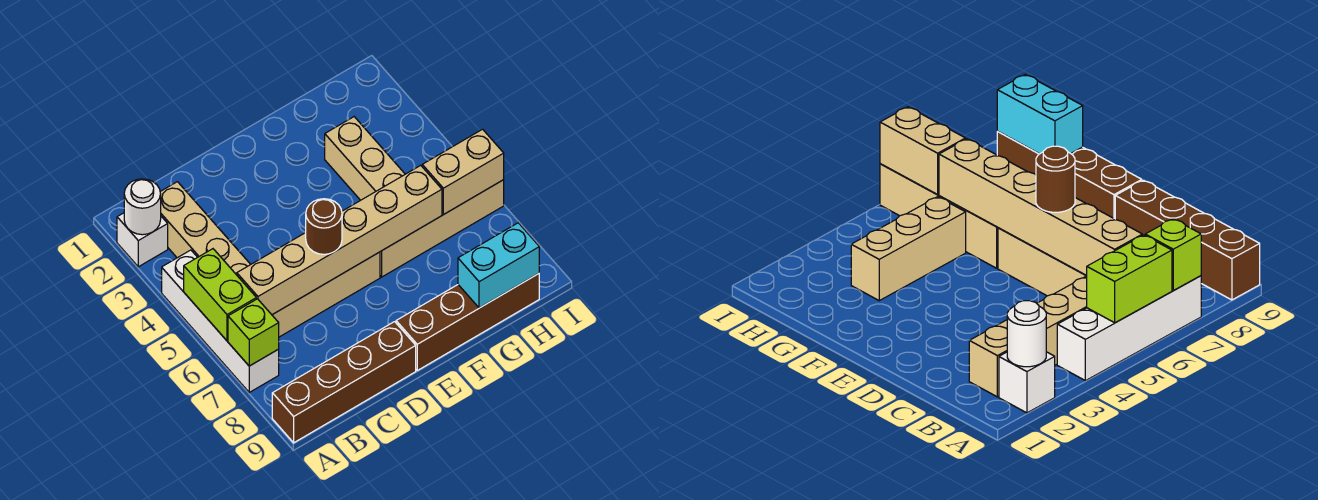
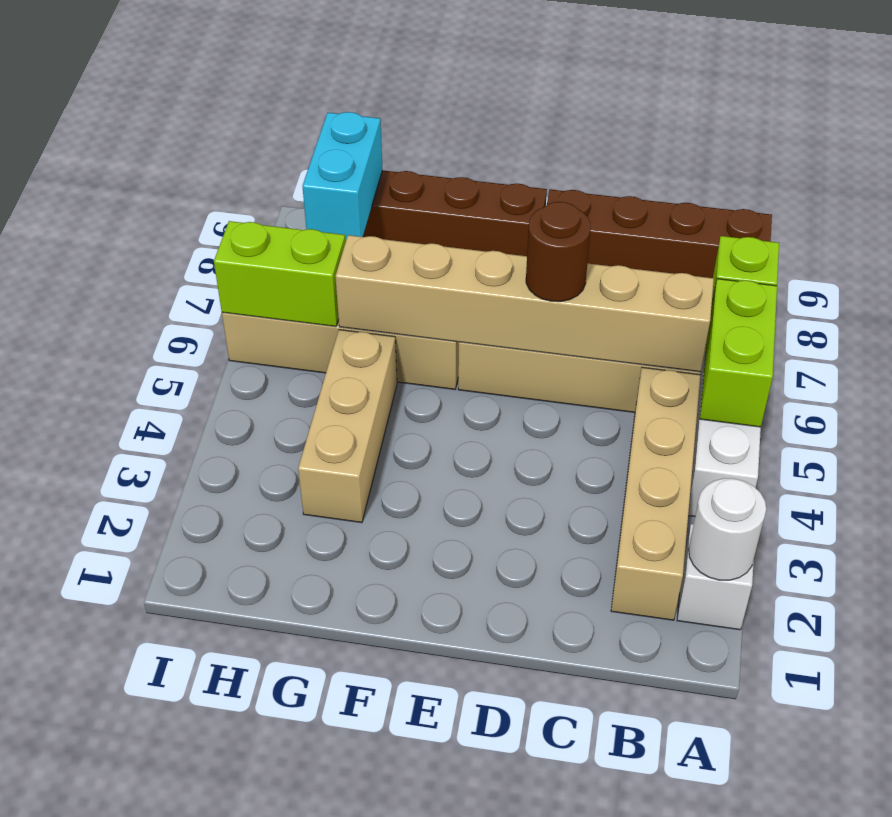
cyan 1x2 brick [458,223,539,308] -> cyan 1x2 brick turned to [302,112,382,242]
tan 1x2 brick [422,129,504,214] -> lime 1x2 brick [214,221,345,327]

